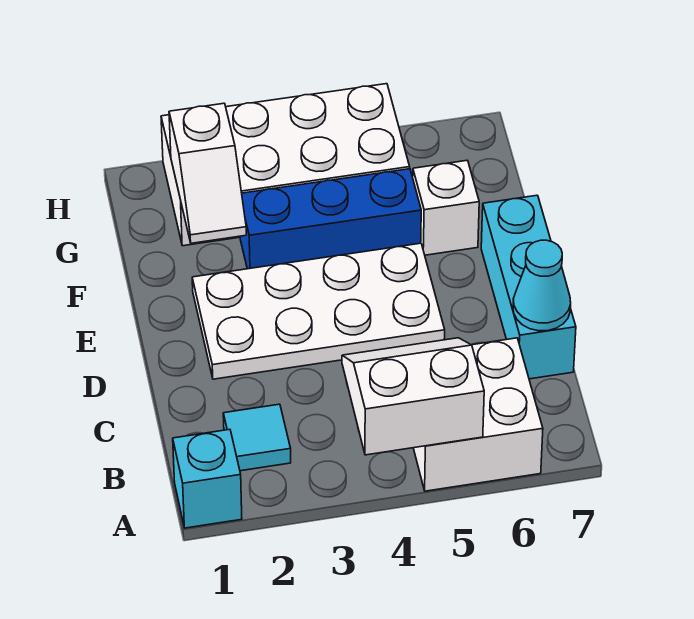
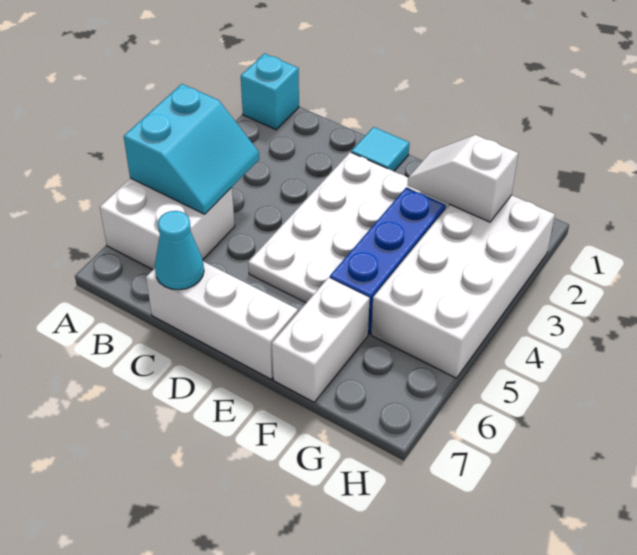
white 2x2 slope [342,338,484,455] -> cyan 2x2 slope [124,84,259,214]
cyan 1x1 tile [223,404,291,471] -> cyan 1x1 tile moved to [351,127,409,171]
cyan 1x3 brick [481,195,576,379] -> white 1x3 brick [146,261,298,379]
white 1x1 brick [413,160,479,255] -> white 1x2 brick [272,278,370,402]

